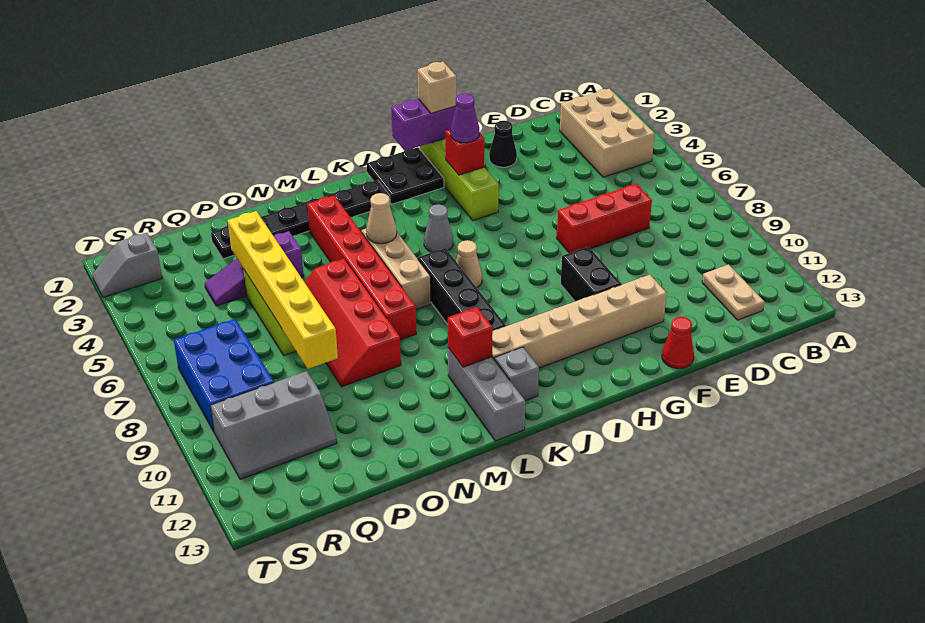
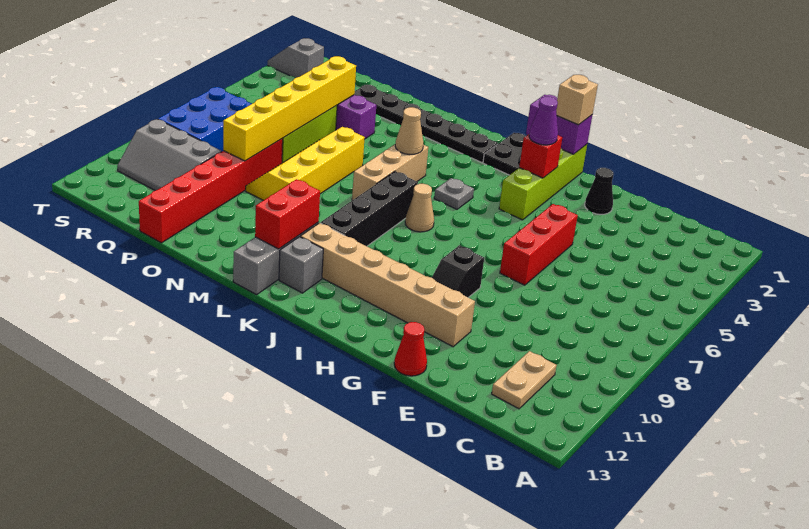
tan 2x3 brick [560,89,655,177] -> none
red 1x3 brick [557,184,652,253] -> red 1x3 brick turned to [500,204,578,285]
black 1x2 brick [561,247,621,301] -> black 1x2 slope [432,245,484,298]
grey 1x1 cone [424,204,453,252] -> grey 1x1 plate [434,178,474,209]
red 1x1 brick [448,307,493,367] -> red 1x2 brick [255,179,320,249]
red 1x6 brick [307,195,416,340] -> red 1x6 brick moved to [139,138,283,243]
red 2x4 slope [304,259,401,387] -> yellow 2x4 slope [246,127,365,200]

